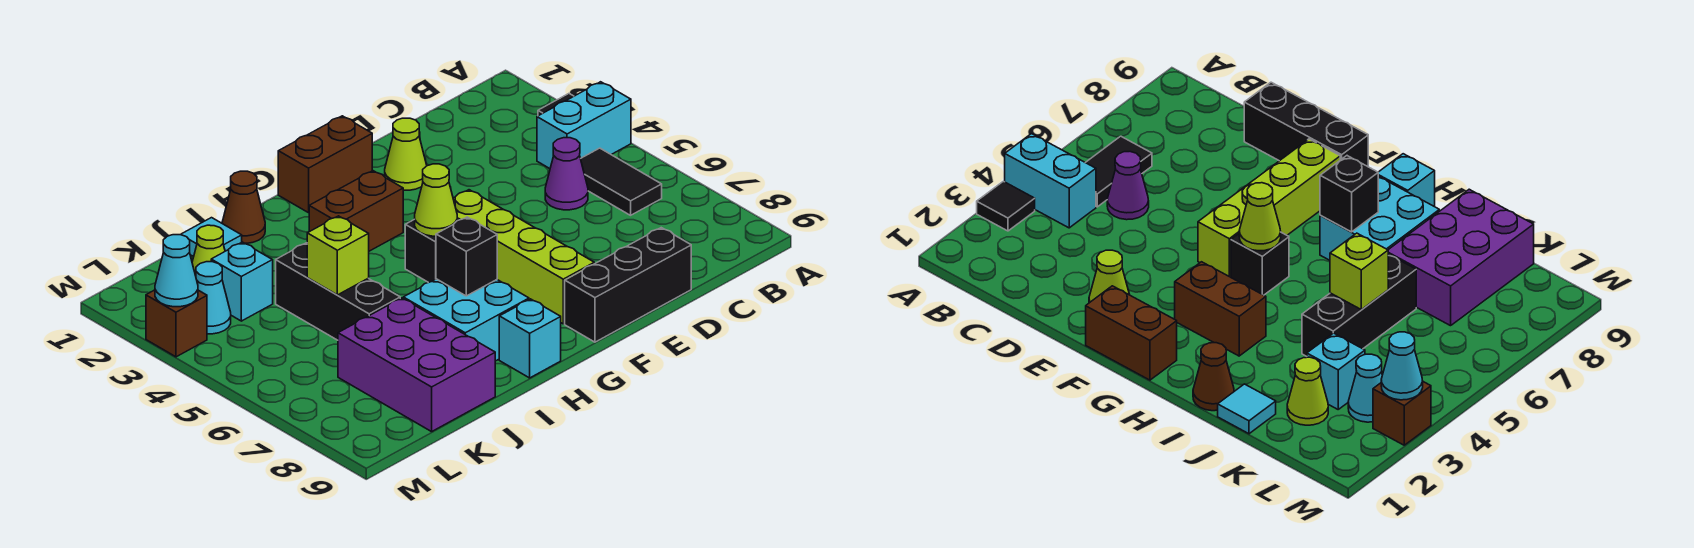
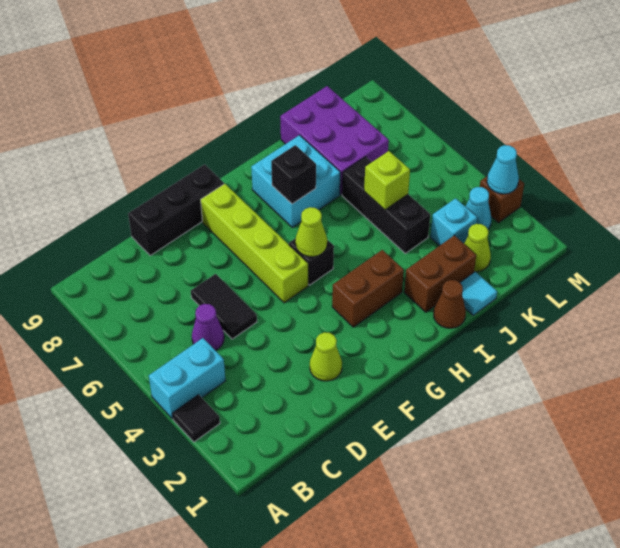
black 1x2 tile [581,148,662,215] -> black 1x2 tile moved to [191,274,257,339]
brown 1x2 brick [278,116,372,213] -> brown 1x2 brick moved to [404,235,476,312]
cyan 1x1 brick [499,299,561,378] -> none

